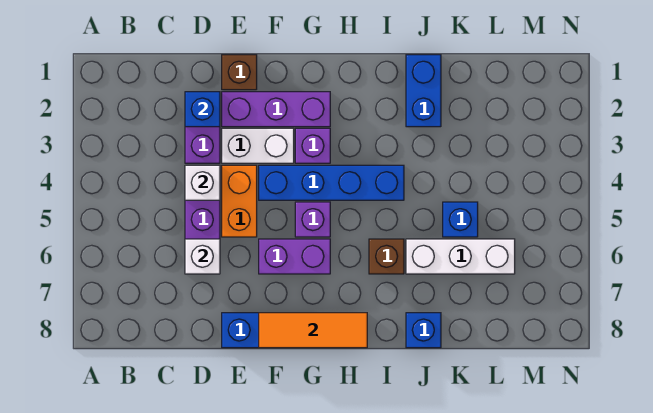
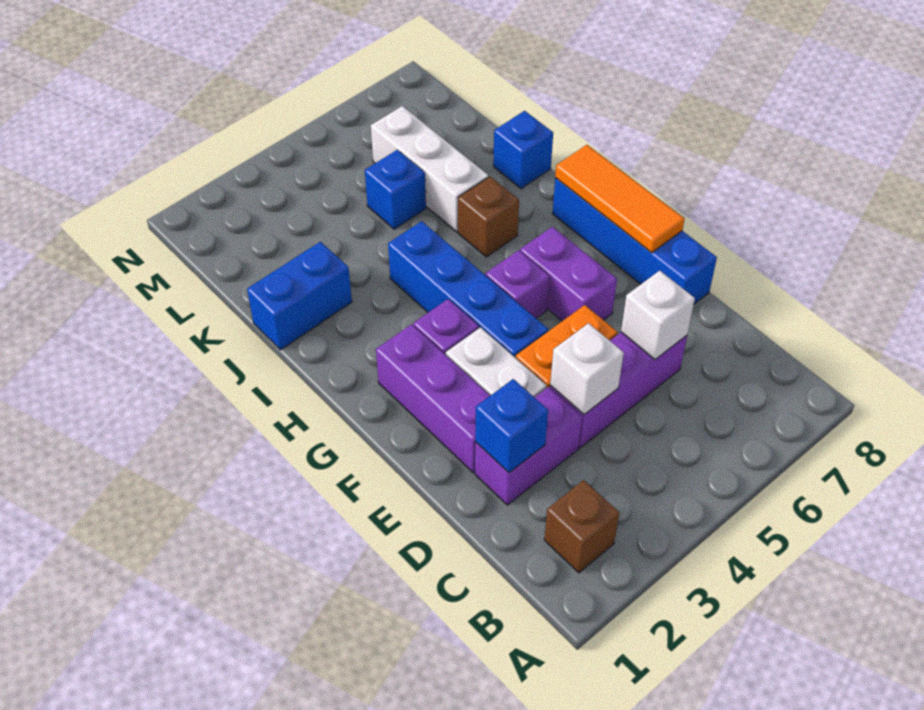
brown 1x1 brick [222,55,257,90] -> brown 1x1 brick moved to [544,480,619,573]

